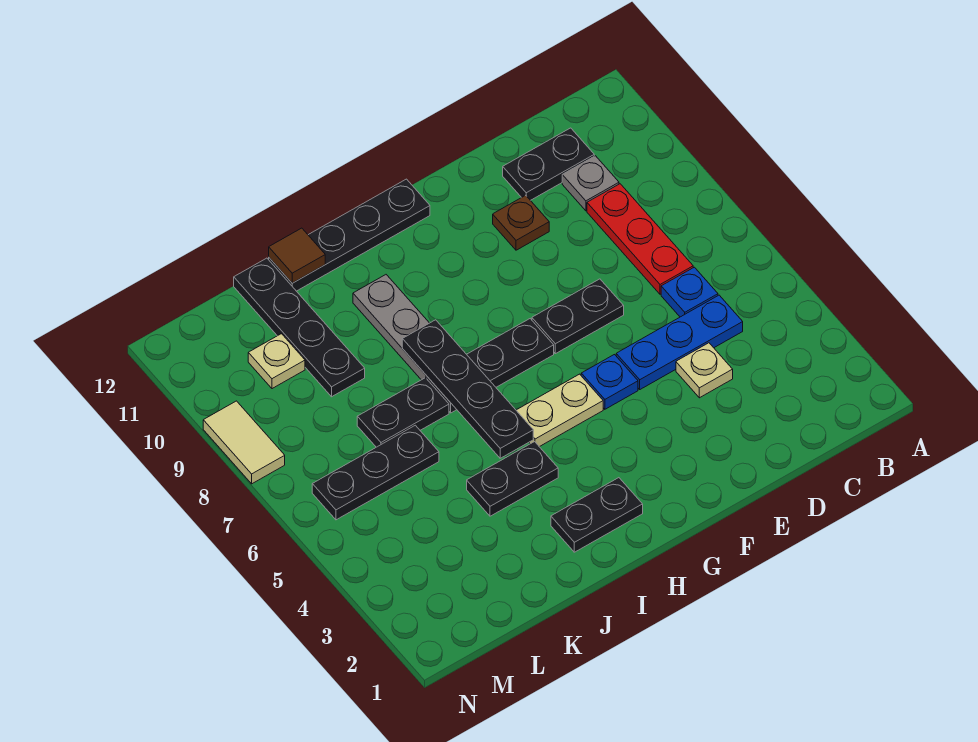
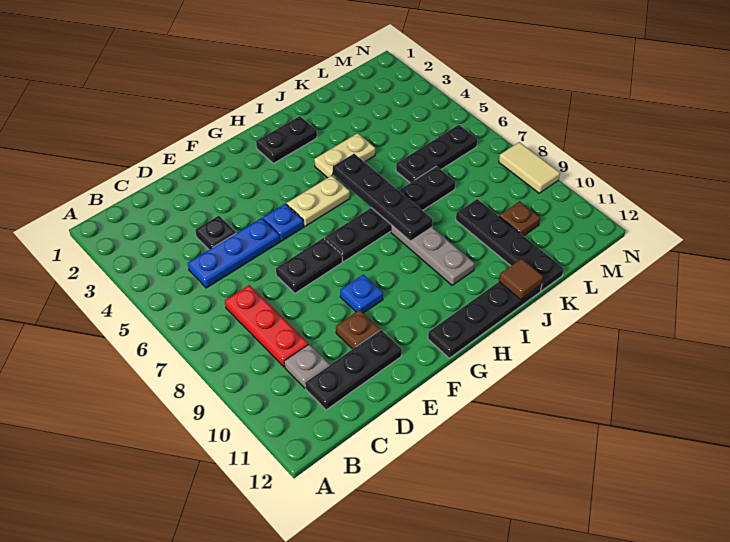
blue 1x1 plate [661,267,718,317] -> blue 1x1 plate moved to [340,274,383,313]
black 1x2 plate [503,128,594,200] -> black 1x3 plate [305,330,402,410]
tan 1x1 plate [676,343,733,398] -> black 1x1 plate [195,216,236,250]
black 1x2 plate [467,442,558,516] -> tan 1x2 plate [314,133,375,179]
tan 1x1 plate [248,334,305,389] -> brown 1x1 plate [499,201,540,236]

